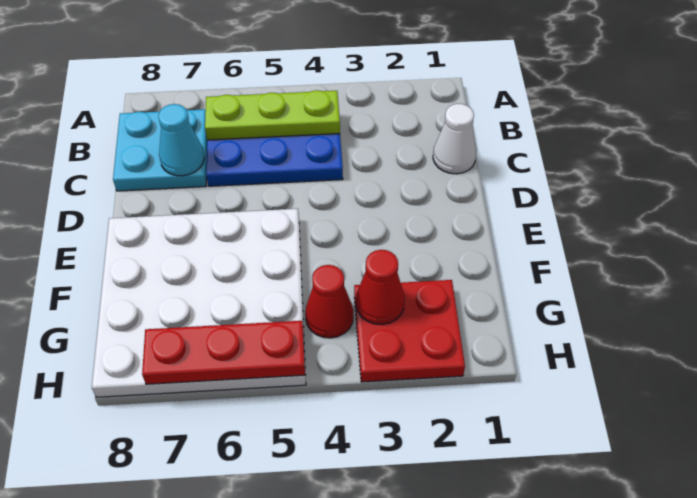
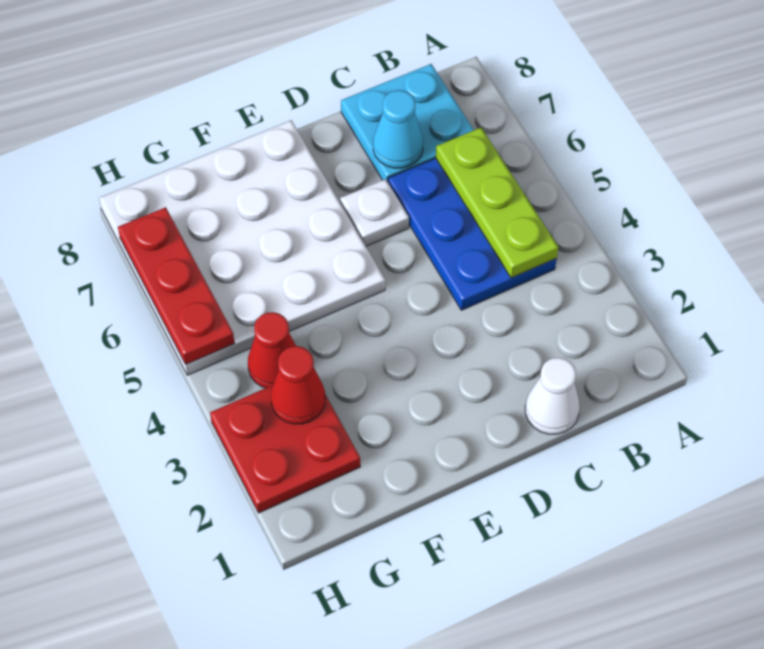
none -> white 1x1 plate [340,179,409,246]

